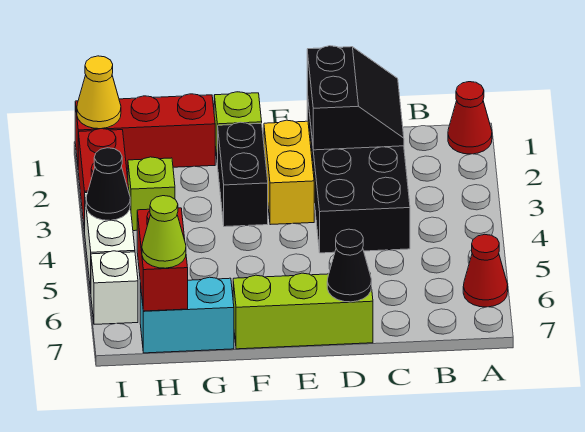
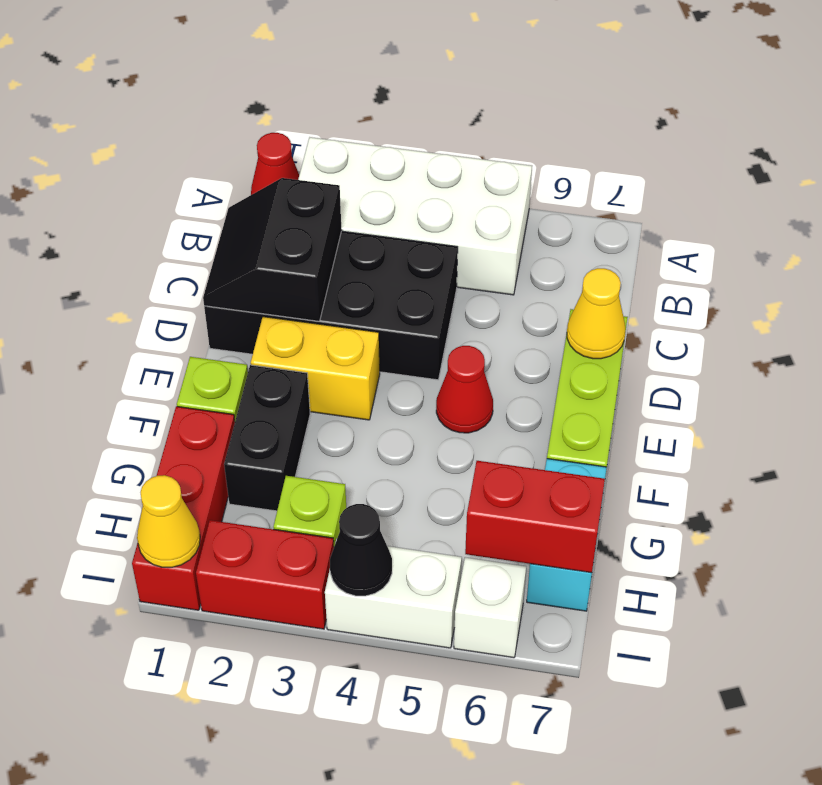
none -> white 2x4 brick [298,137,532,295]
red 1x1 cone [463,234,508,307] -> red 1x1 cone moved to [436,346,493,433]
black 2x2 slope [307,46,404,150] -> black 2x2 slope turned to [203,178,342,321]
black 1x1 cone [327,229,372,302] -> yellow 1x1 cone [567,268,626,359]
black 1x2 brick [218,122,268,227] -> black 1x2 brick turned to [224,365,310,511]
lime 1x1 cone [142,196,186,268] -> none

